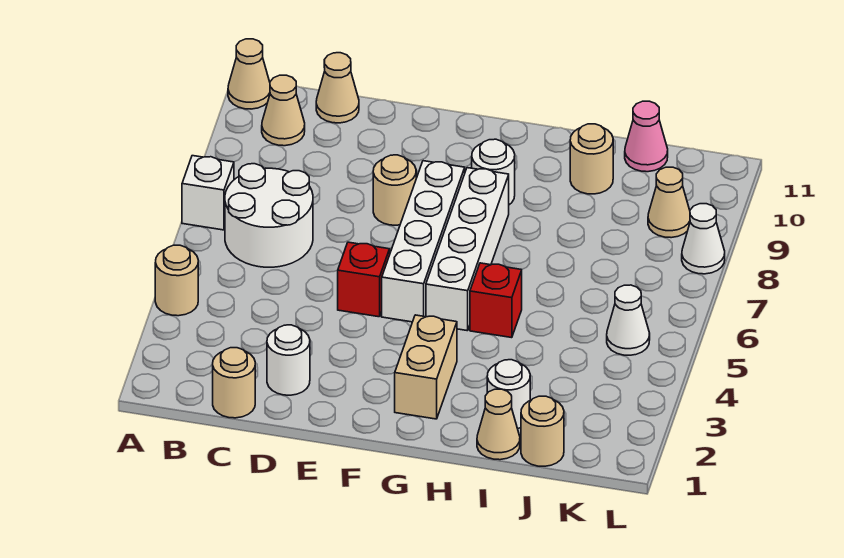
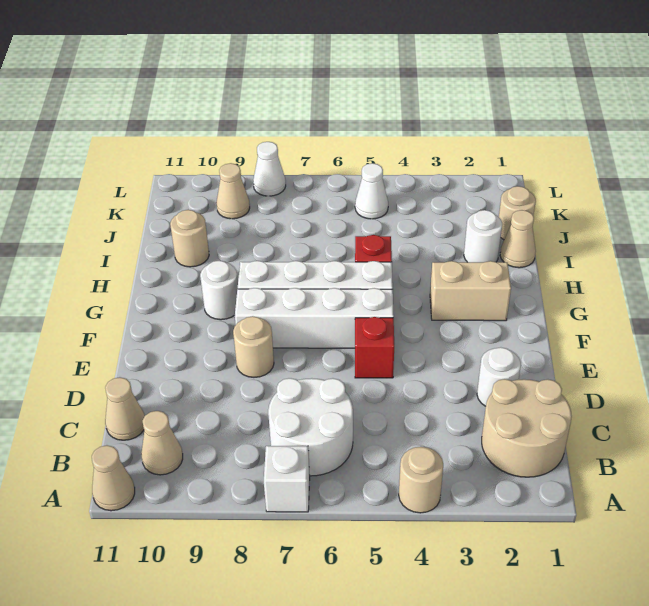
tan 1x1 round brick [213,348,255,418] -> tan 2x2 round brick [482,379,572,477]
pink 1x1 cone [625,101,668,172] -> none

